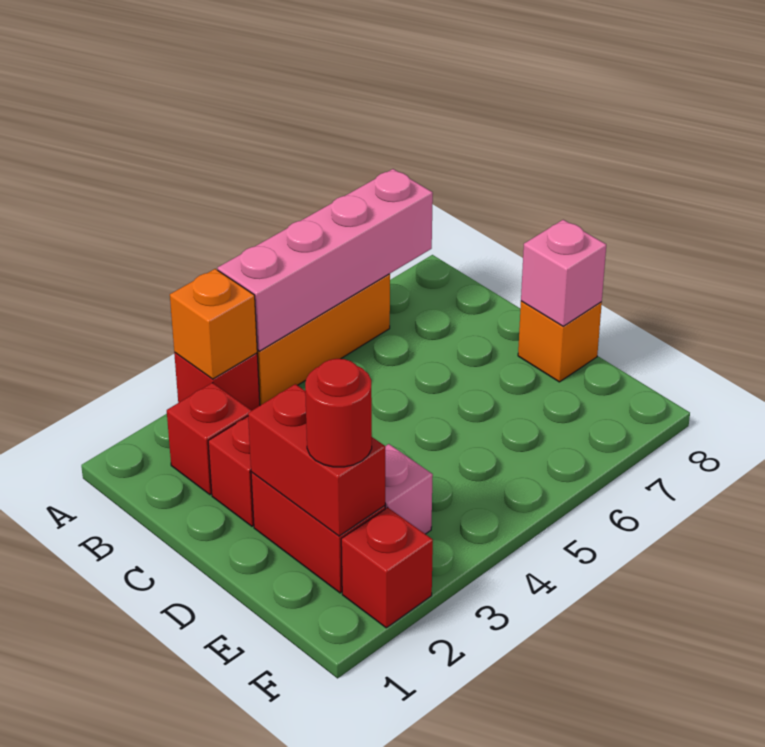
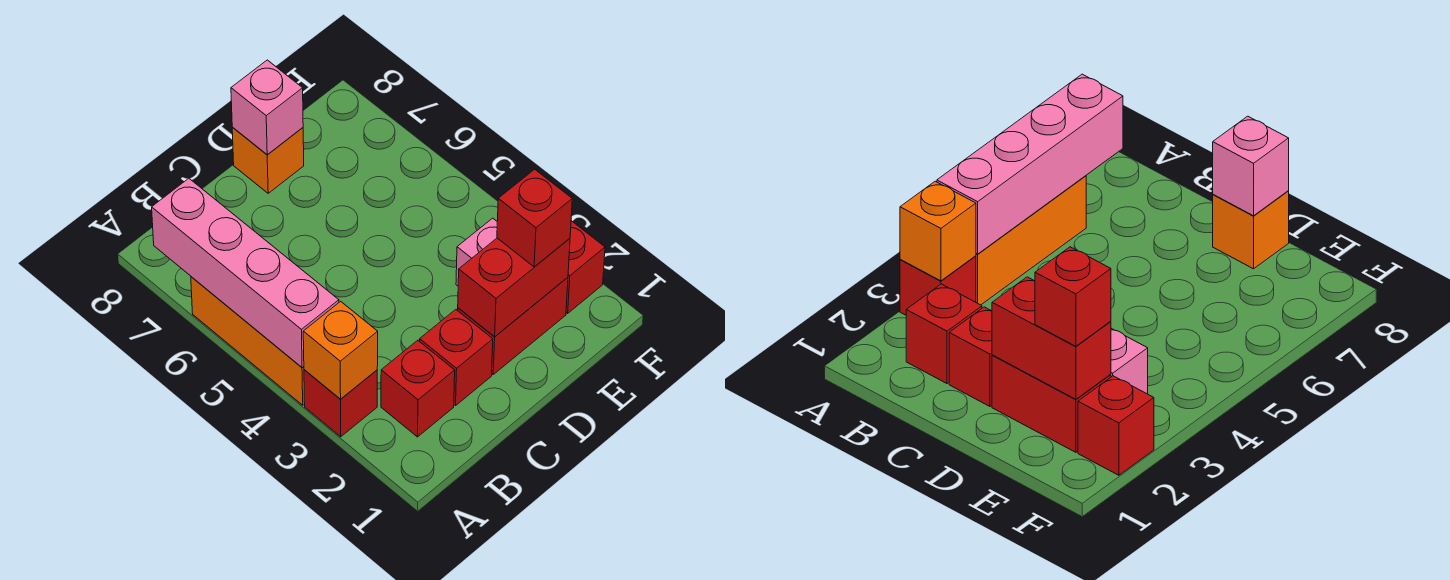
red 1x1 round brick [305,359,372,467] -> red 1x1 brick [497,169,572,267]

